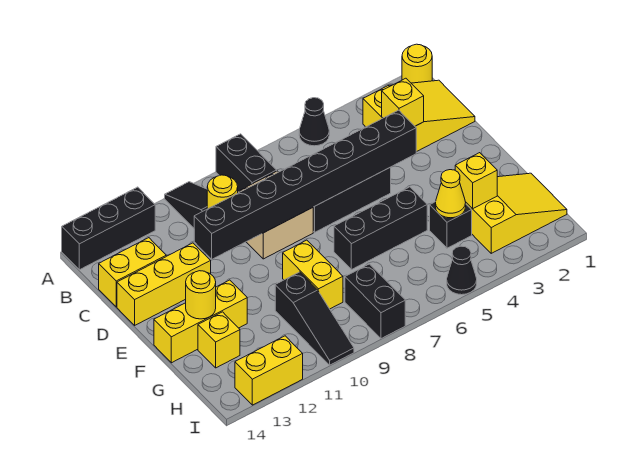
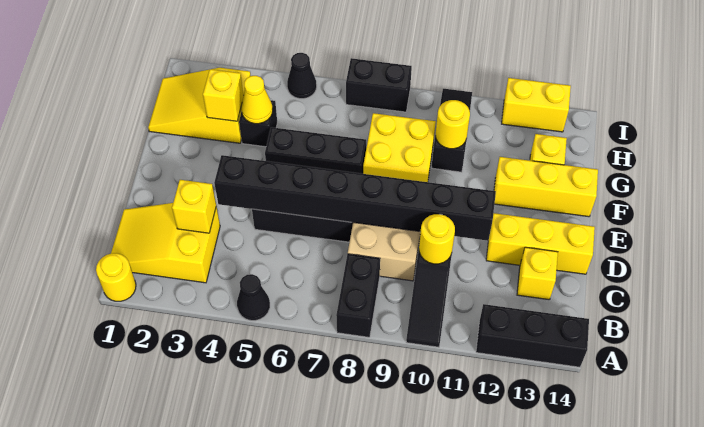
yellow 1x2 brick [99,238,166,307] -> yellow 1x1 brick [517,247,558,300]
yellow 1x2 brick [283,240,343,309] -> yellow 2x2 brick [363,113,436,182]
yellow 1x1 round brick [186,271,216,319] -> yellow 1x1 round brick moved to [436,100,470,149]
black 1x2 brick [345,264,405,339] -> black 1x2 brick turned to [346,58,412,112]

